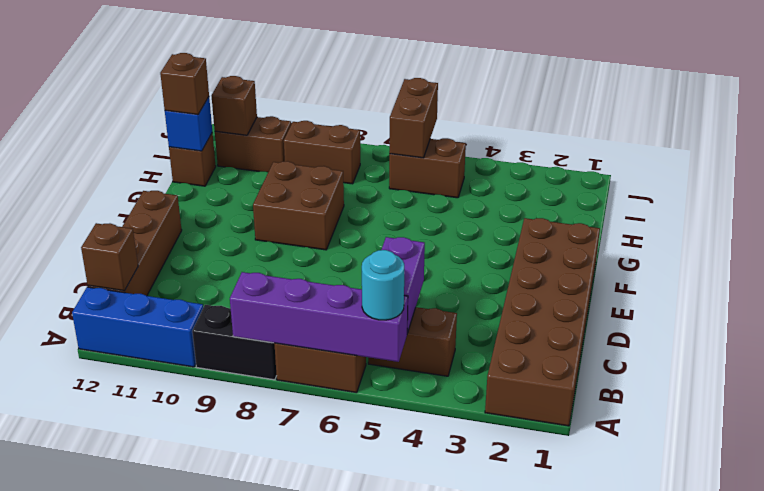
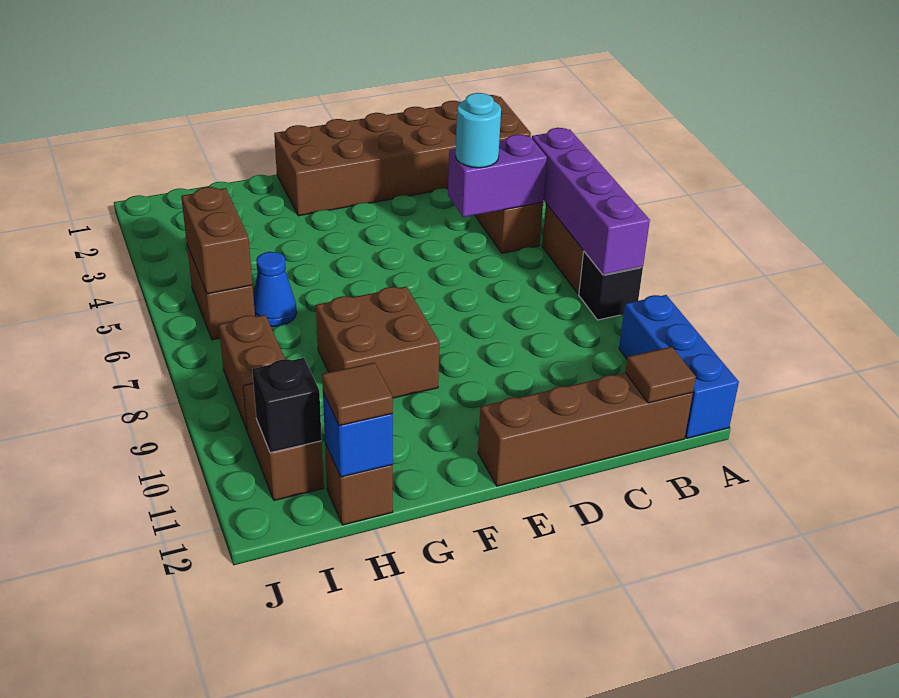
cyan 1x1 round brick [362,250,404,320] -> cyan 1x1 round brick moved to [456,93,501,168]
black 1x2 brick [192,305,277,380] -> black 1x1 brick [579,251,643,320]
brown 1x1 brick [81,223,138,291] -> brown 1x1 tile [625,347,696,403]
none -> blue 1x1 cone [253,252,297,327]
brown 1x1 brick [160,53,209,115] -> brown 1x1 tile [322,362,393,426]
brown 1x2 brick [389,78,438,158] -> brown 1x2 brick turned to [181,187,252,294]
brown 1x1 brick [211,76,257,135] -> black 1x1 brick [252,358,322,453]

